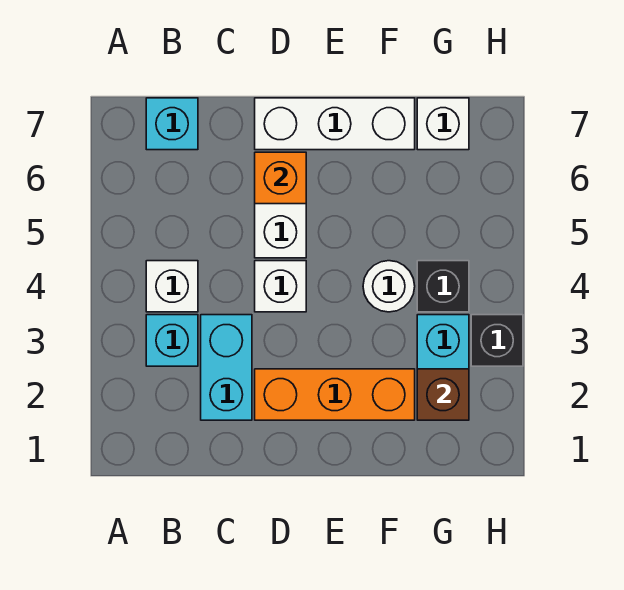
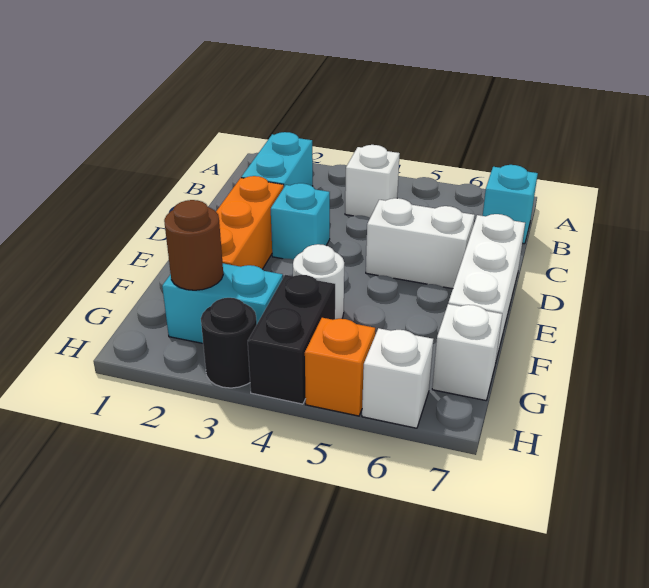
cyan 1x1 brick [146,315,198,366] -> cyan 1x1 brick moved to [271,183,330,260]
cyan 1x2 brick [201,315,252,420] -> cyan 1x2 brick turned to [241,132,313,187]
white 1x1 brick [255,261,306,312] -> white 1x1 brick moved to [362,328,433,428]
orange 1x1 brick [255,152,306,204] -> orange 1x1 brick moved to [305,318,375,416]
brown 1x1 brick [417,369,469,420] -> brown 1x1 round brick [164,200,223,290]
black 1x1 brick [417,261,469,312] -> black 1x2 brick [248,275,335,404]
black 1x1 brick [471,315,523,366] -> black 1x1 round brick [201,298,257,388]

